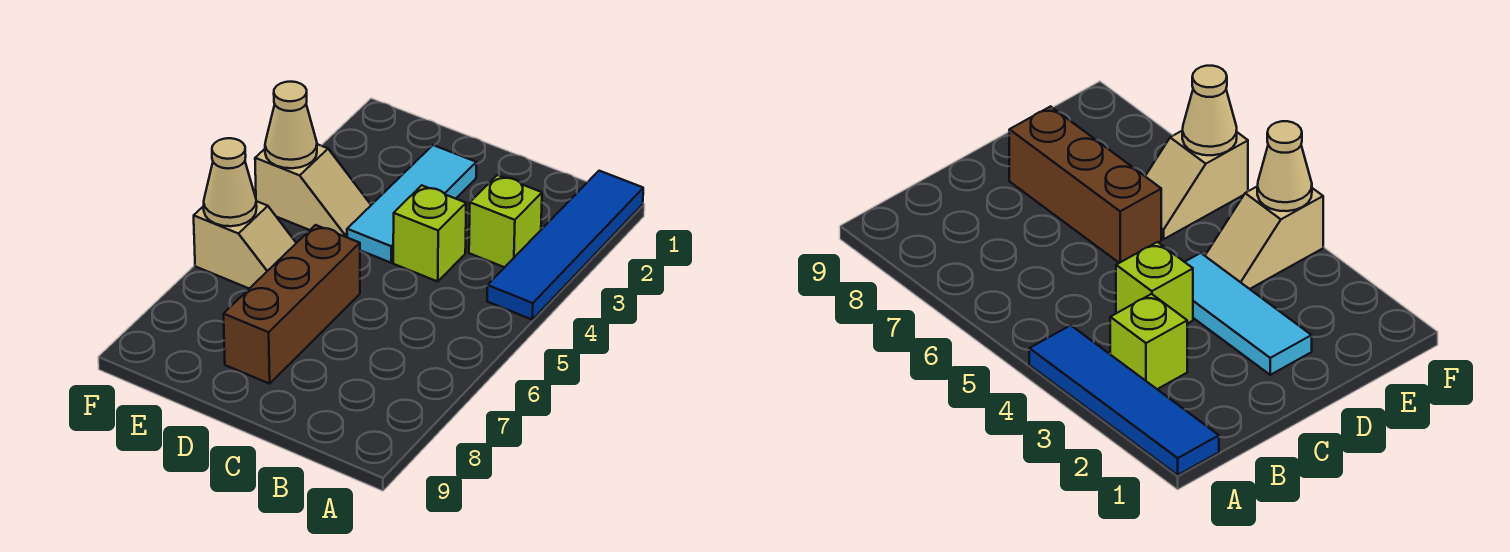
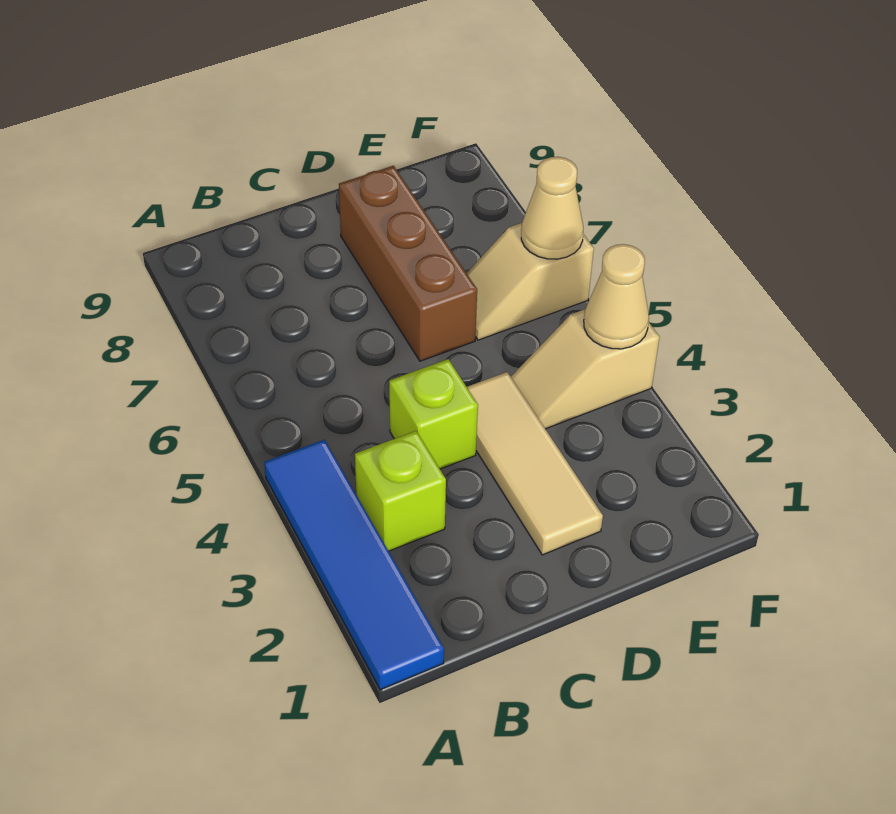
cyan 1x3 tile [347,145,476,263] -> tan 1x3 tile [467,372,603,555]

